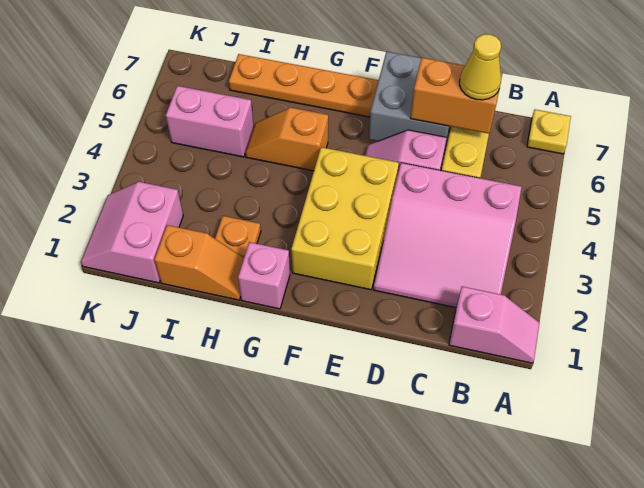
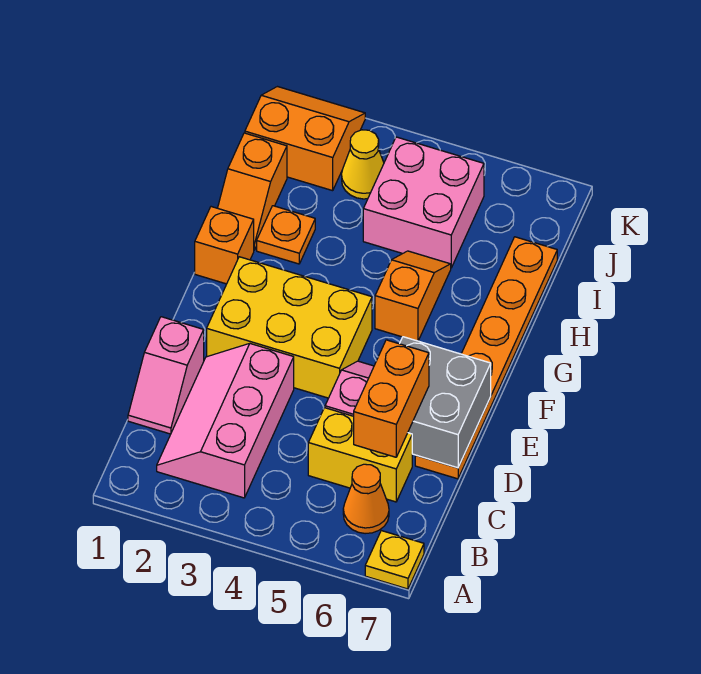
pink 1x2 slope [449,287,539,363] -> pink 1x2 slope moved to [128,317,204,434]
pink 3x3 slope [374,163,522,308] -> pink 2x3 slope [157,344,294,498]
none -> orange 1x1 cone [343,464,389,534]
yellow 1x1 cone [460,34,501,100] -> yellow 1x1 cone moved to [342,130,384,199]
pink 1x1 brick [238,242,290,309] -> orange 1x1 brick [195,207,254,284]
pink 1x2 brick [166,86,254,157] -> pink 2x2 brick [363,137,484,268]
pink 2x2 slope [81,182,183,283] -> orange 2x2 slope [245,87,365,191]

